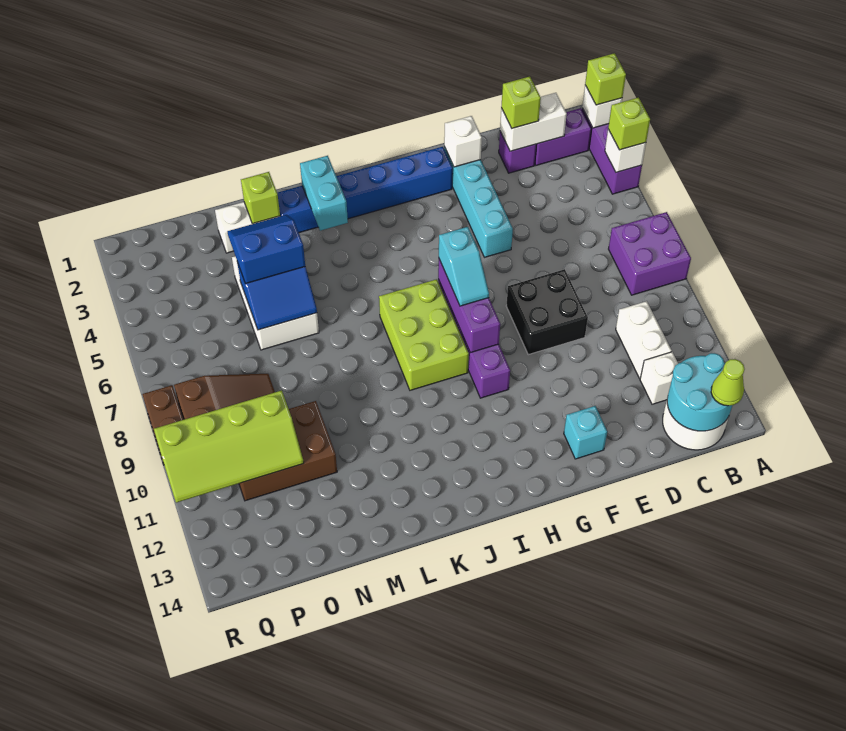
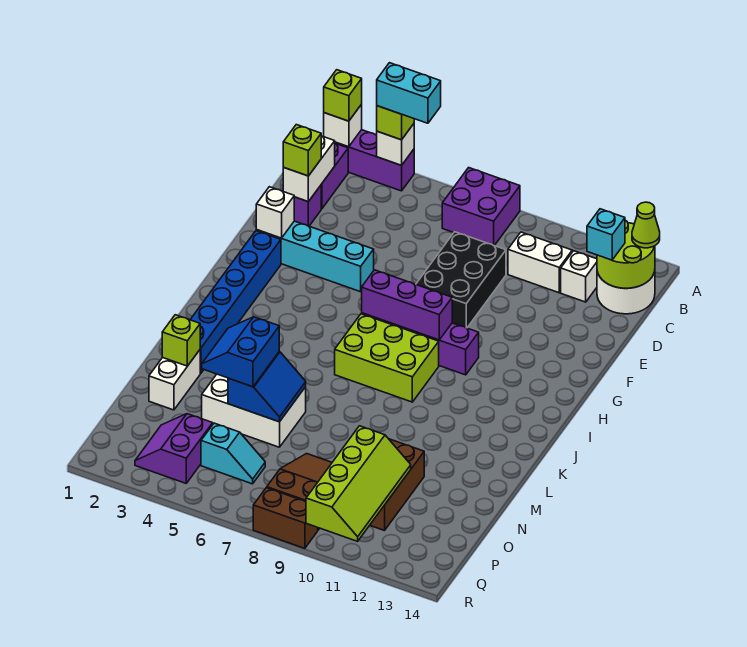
cyan 2x2 round brick [667,353,732,431] -> lime 2x2 round brick [597,220,655,288]
black 2x2 brick [506,269,588,355] -> black 2x3 brick [416,232,506,328]
cyan 1x1 brick [564,406,607,459] -> cyan 1x1 brick moved to [587,209,625,260]
cyan 1x2 slope [439,227,489,306] -> cyan 1x2 slope moved to [201,423,265,484]
cyan 1x2 brick [300,156,348,231] -> cyan 1x2 brick moved to [377,63,441,123]
none -> purple 2x2 slope [135,414,213,483]

